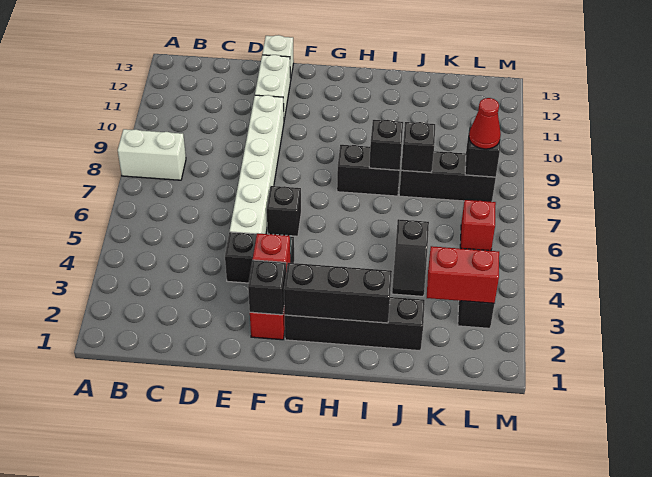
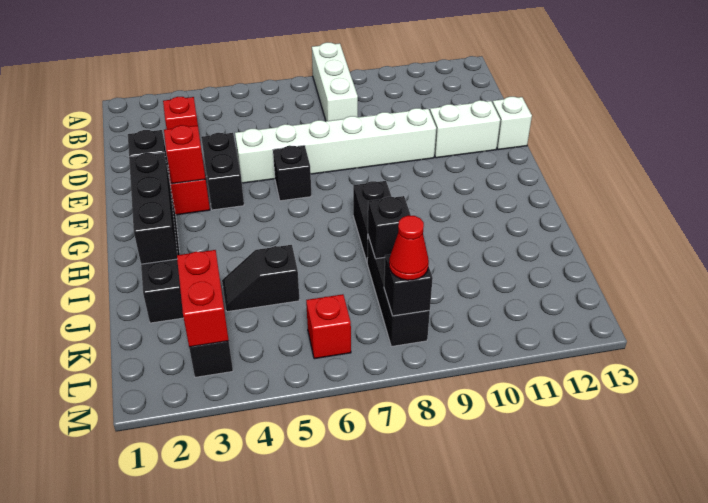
white 1x2 brick [118,129,186,180] -> white 1x3 brick [312,42,358,121]
none -> red 1x1 brick [163,97,198,129]
black 1x1 brick [369,120,403,170] -> none

